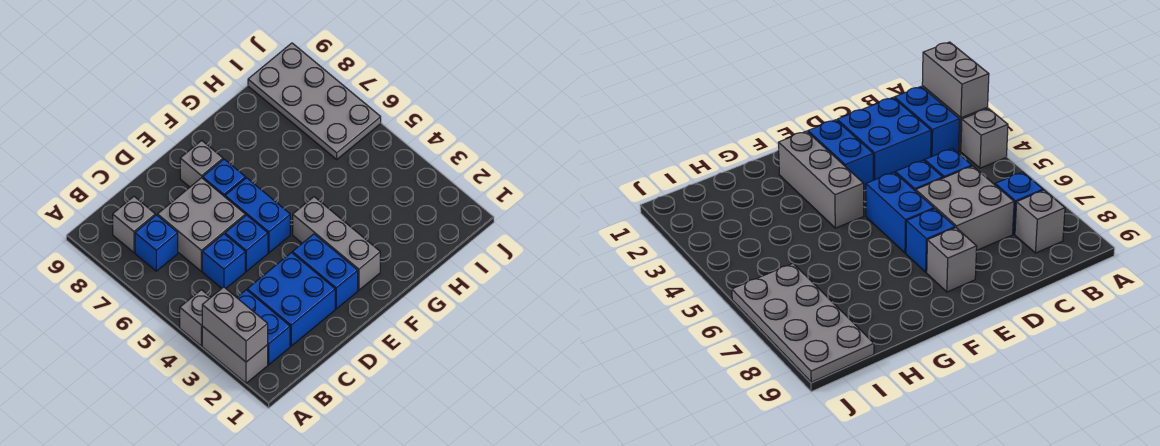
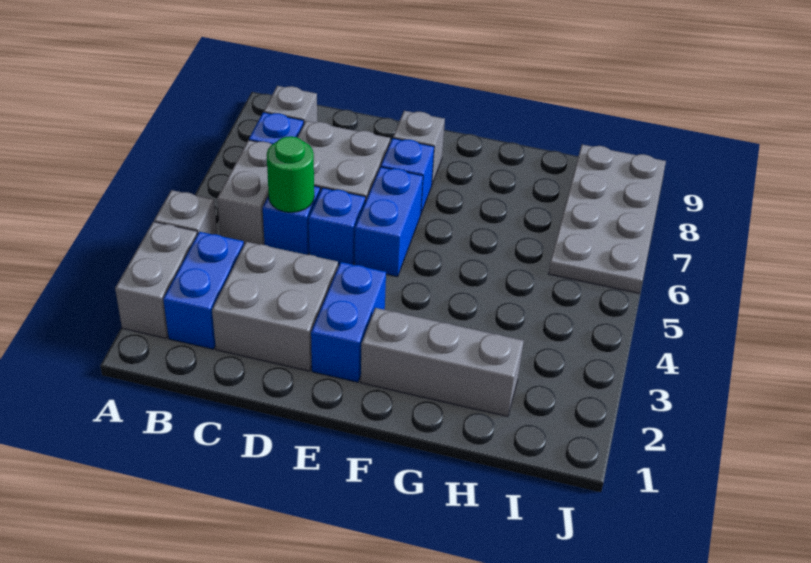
grey 1x2 brick [202,287,268,362] -> grey 1x2 brick moved to [217,140,272,245]
blue 2x2 brick [247,253,335,346] -> grey 2x2 brick [212,242,338,371]
none -> green 1x1 round brick [267,136,314,213]
grey 1x3 brick [293,197,380,290] -> grey 1x3 brick turned to [361,308,524,417]

